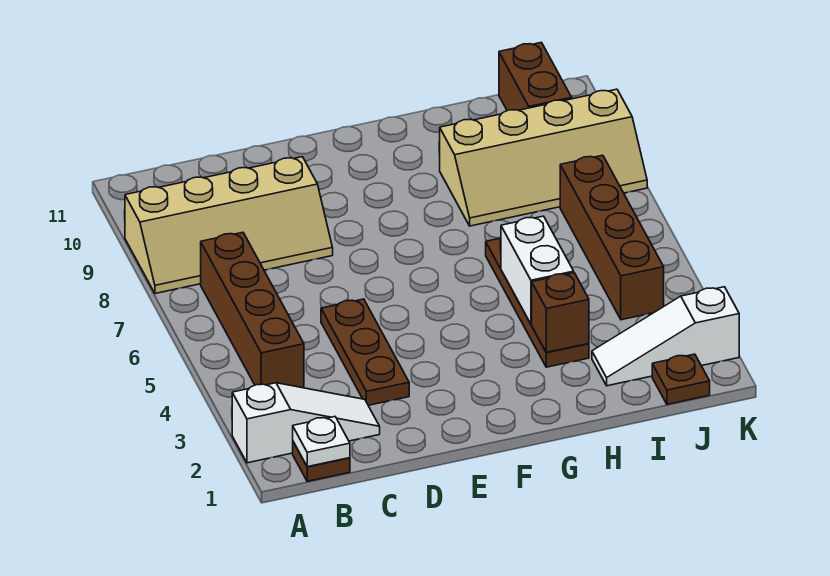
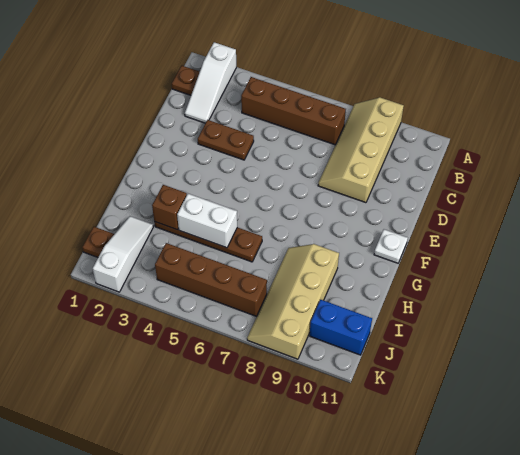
white 1x1 plate [293,417,350,467] -> white 1x1 plate moved to [374,229,408,263]
brown 1x3 plate [321,299,409,405] -> brown 1x2 plate [198,120,254,160]
brown 1x2 brick [499,42,572,111] -> blue 1x2 brick [310,300,372,355]

